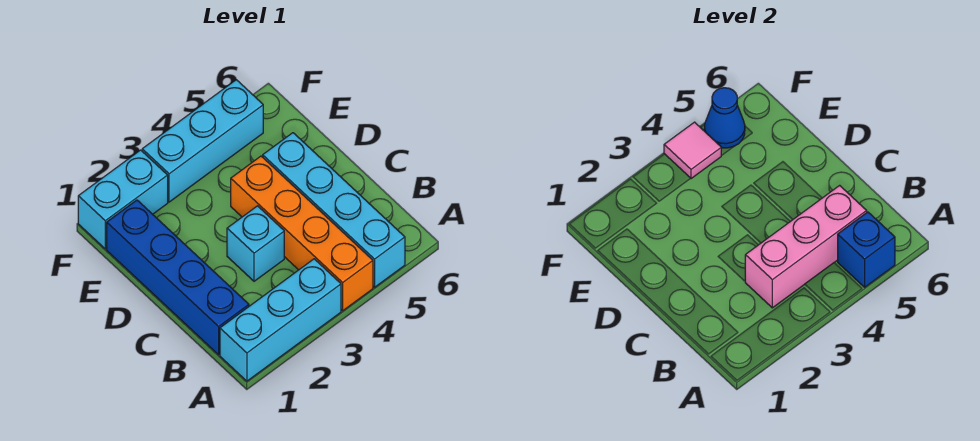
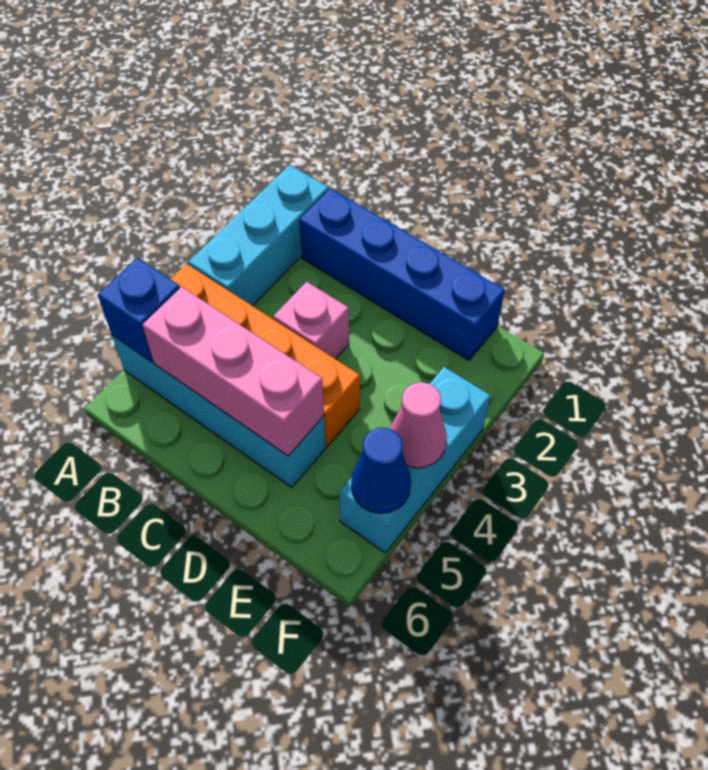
pink 1x3 brick [745,185,867,308] -> pink 1x3 brick turned to [142,287,324,456]
cyan 1x1 brick [227,206,284,281] -> pink 1x1 brick [273,282,349,359]
cyan 1x2 brick [78,150,168,249] -> none
pink 1x1 tile [664,122,721,179] -> pink 1x1 cone [390,382,447,468]

